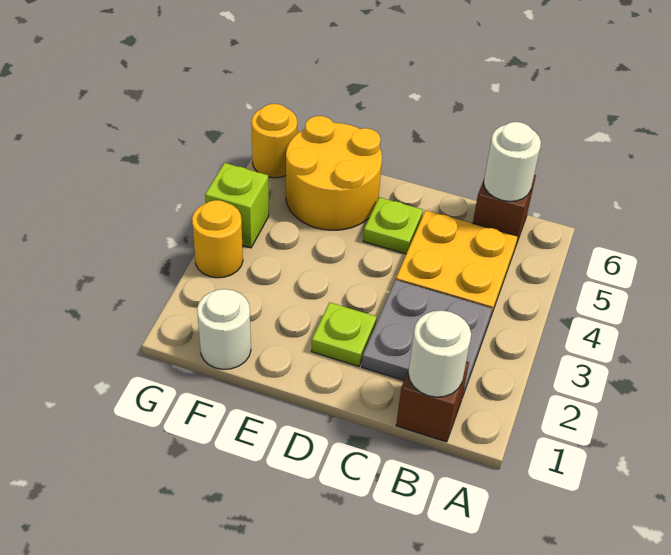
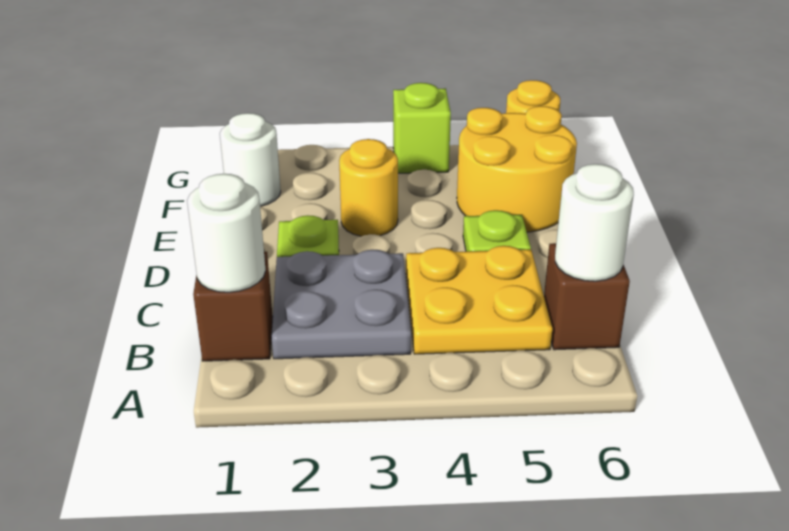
yellow 1x1 round brick [192,200,243,278] -> yellow 1x1 round brick moved to [339,139,398,236]

